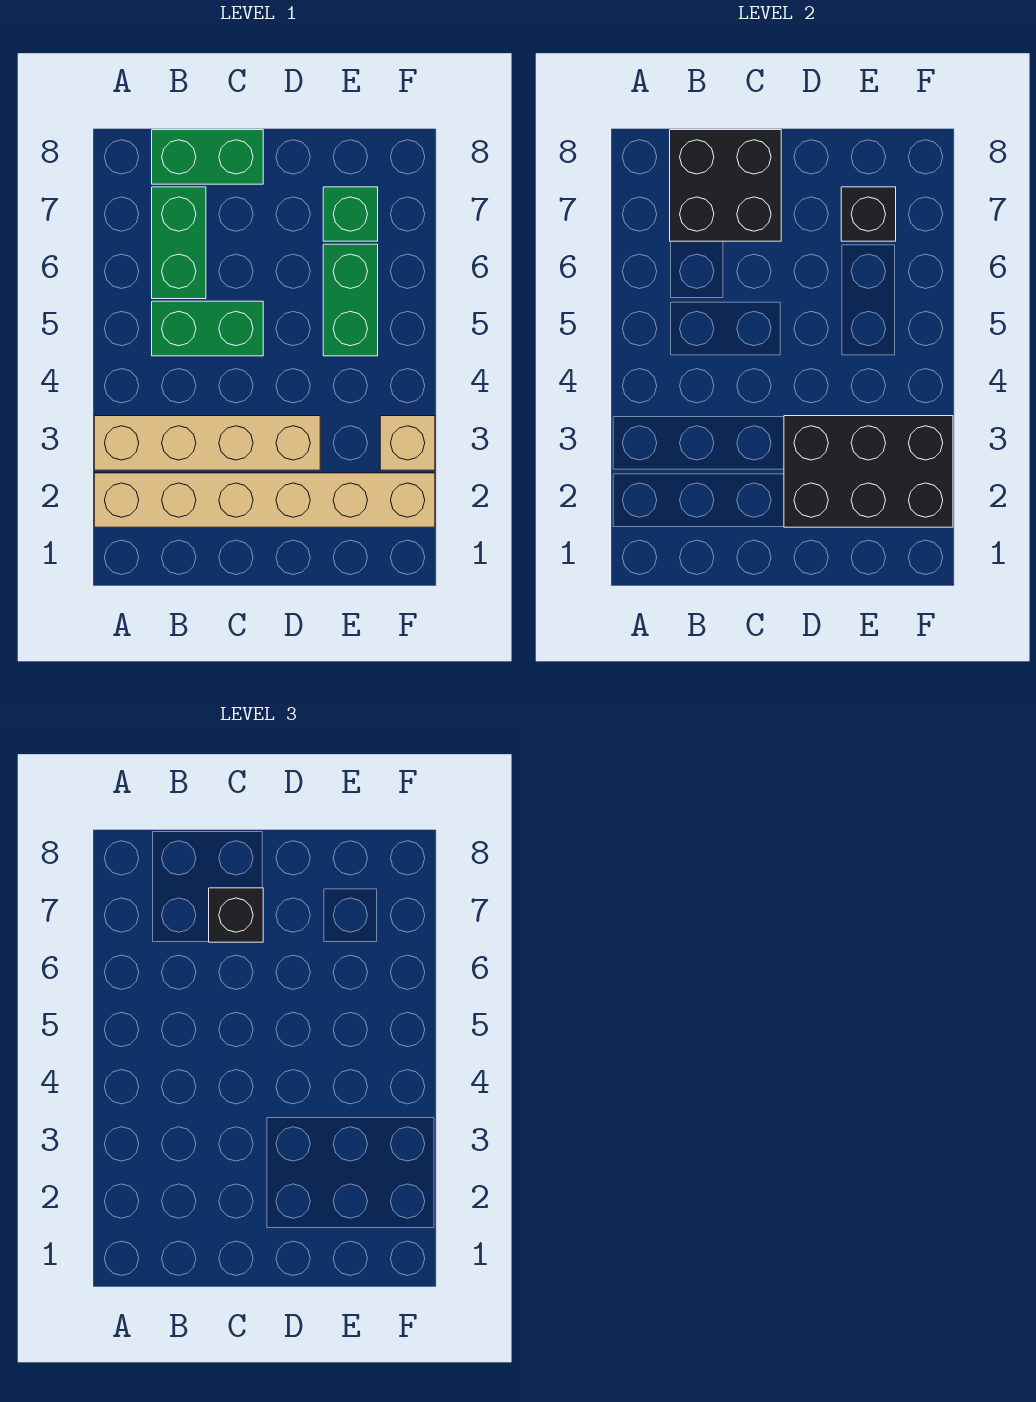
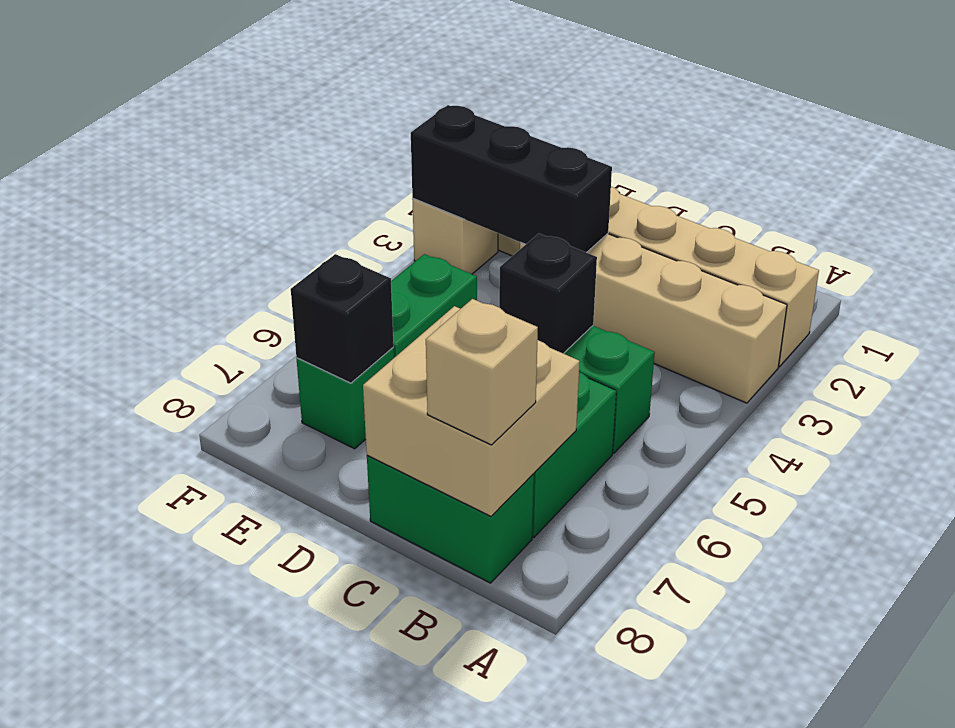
black 2x2 brick [670,130,781,241] -> tan 2x2 brick [363,306,580,516]
none -> tan 1x1 brick [426,299,538,445]
black 1x1 brick [209,888,263,942] -> black 1x1 brick moved to [499,234,597,354]
black 2x3 brick [784,416,953,527] -> black 1x3 brick [411,105,612,253]

